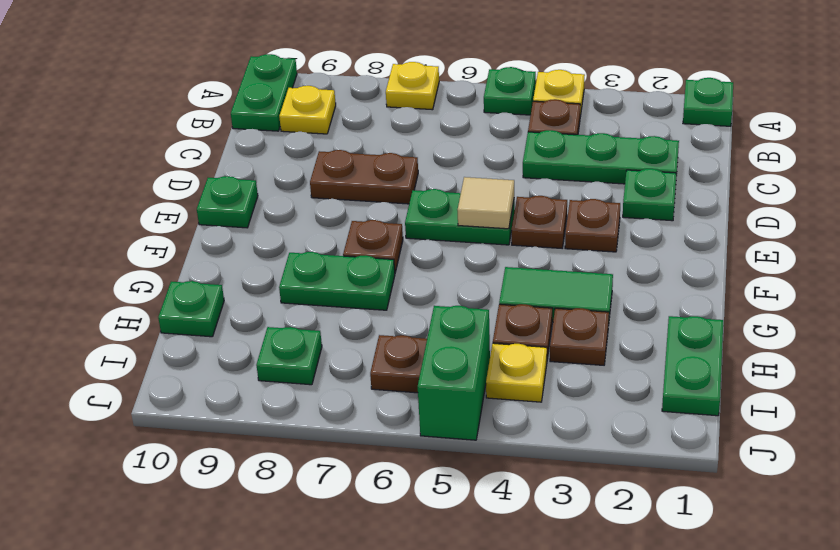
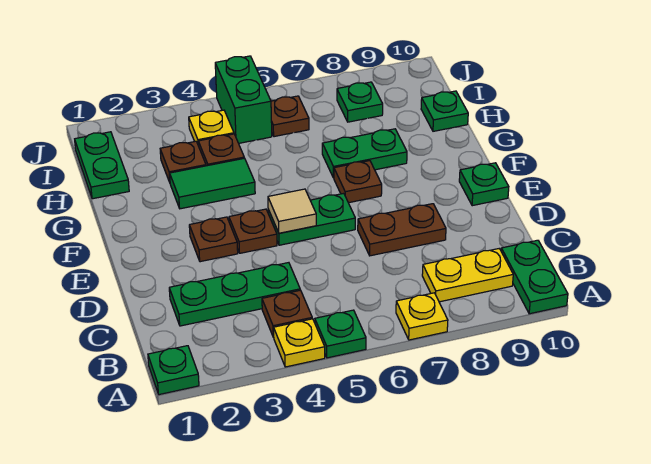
yellow 1x1 plate [279,86,336,134] -> yellow 1x2 plate [422,249,513,302]
green 1x1 plate [623,169,677,221] -> none

